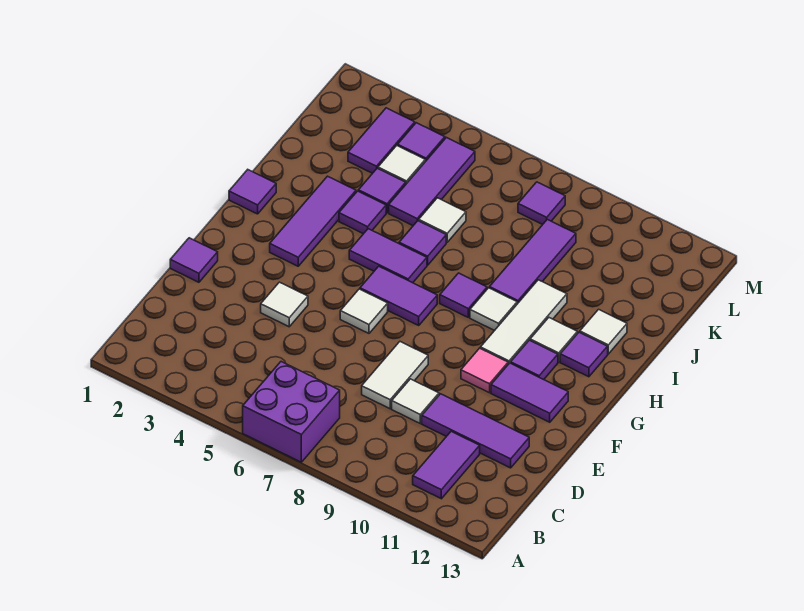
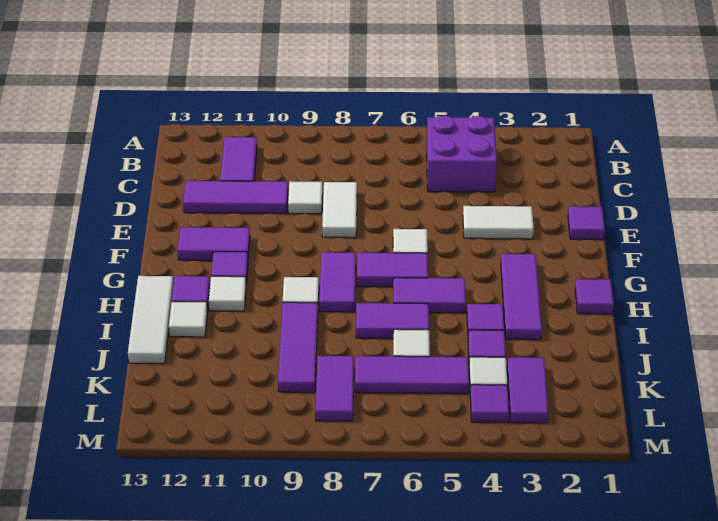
purple 2x2 brick [243,362,340,462] -> purple 2x2 brick moved to [427,116,497,192]
white 1x1 tile [261,282,308,327] -> white 1x2 tile [463,206,534,239]
pink 1x1 tile [461,348,508,393] -> none
white 1x3 tile [480,280,567,364] -> white 1x3 tile moved to [128,276,174,363]
purple 1x1 tile [440,273,487,317] -> purple 1x2 tile [320,252,356,312]
purple 1x1 tile [399,221,446,265] -> purple 1x2 tile [356,303,429,338]
purple 1x3 tile [389,138,475,226] -> purple 1x3 tile turned to [355,356,469,394]
purple 1x1 tile [518,182,565,225] -> purple 1x2 tile [315,356,354,421]

